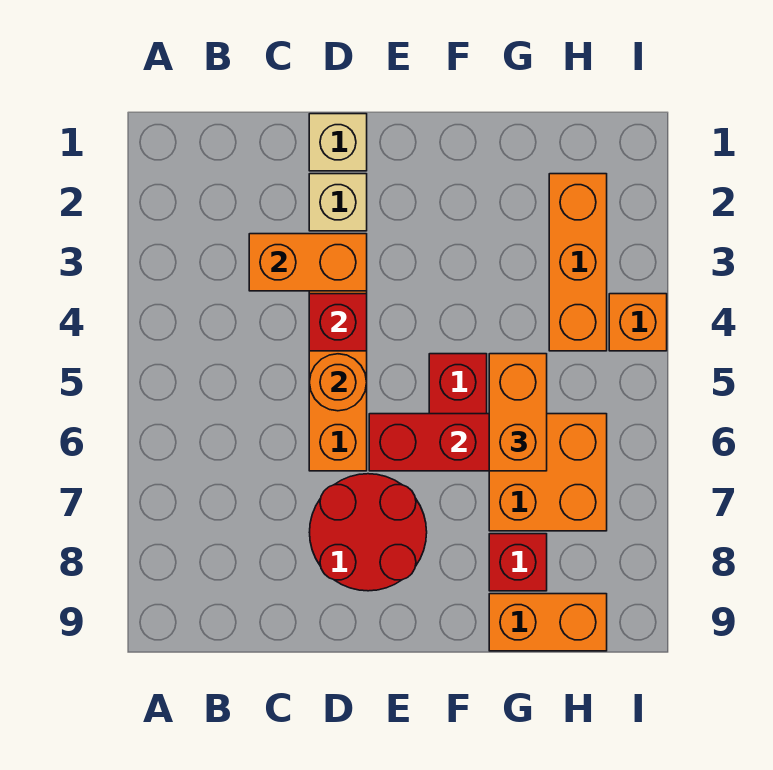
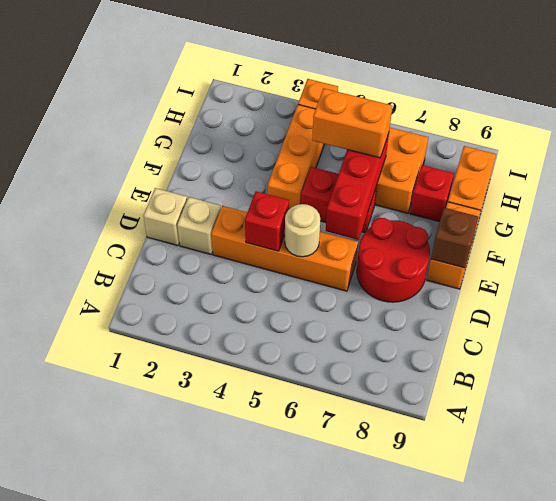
orange 1x2 brick [249,234,367,291] -> orange 1x2 brick moved to [427,202,481,289]
orange 1x1 round brick [310,354,367,411] -> tan 1x1 round brick [285,204,320,257]
none -> brown 1x1 brick [431,208,478,268]
orange 1x3 brick [549,174,607,351] -> orange 1x3 brick turned to [268,105,324,209]

